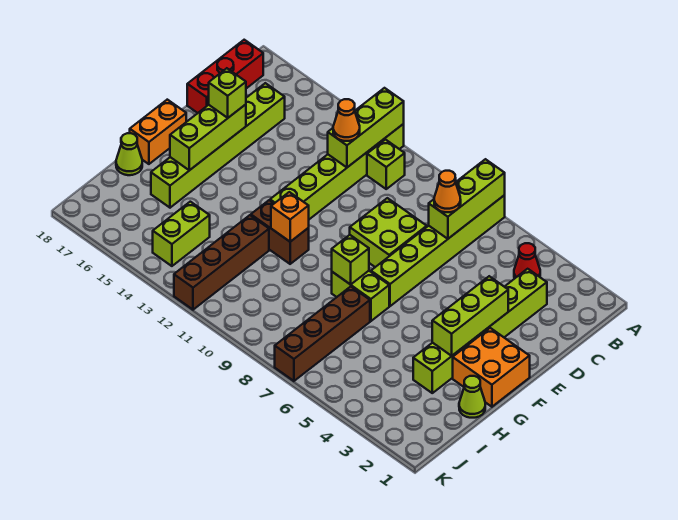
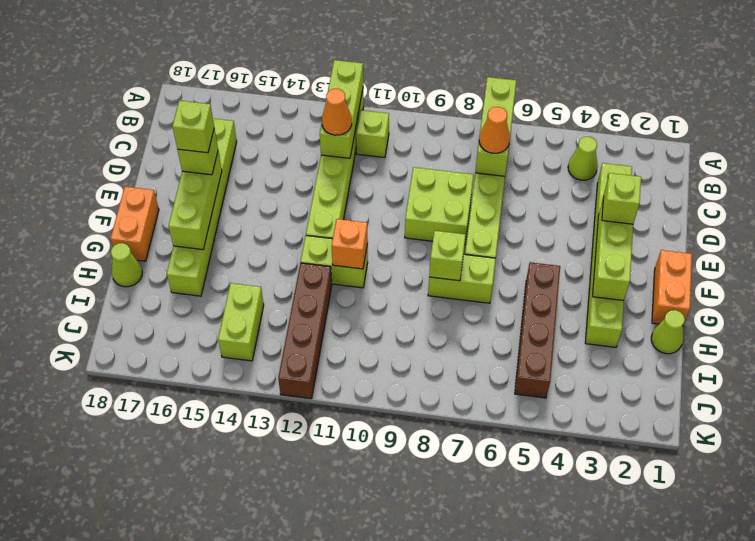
red 1x1 cone [514,243,540,278] -> lime 1x1 cone [568,137,598,180]
red 1x3 brick [187,40,263,113] -> none
none -> lime 1x1 brick [602,173,641,224]
none -> lime 1x1 brick [172,100,214,153]
orange 2x2 brick [453,328,530,407] -> orange 1x2 brick [652,250,692,325]
brown 1x2 brick [251,200,309,264] -> lime 1x2 brick [301,236,368,288]
brown 1x4 brick [275,287,370,381] -> brown 1x4 brick moved to [515,262,560,398]

